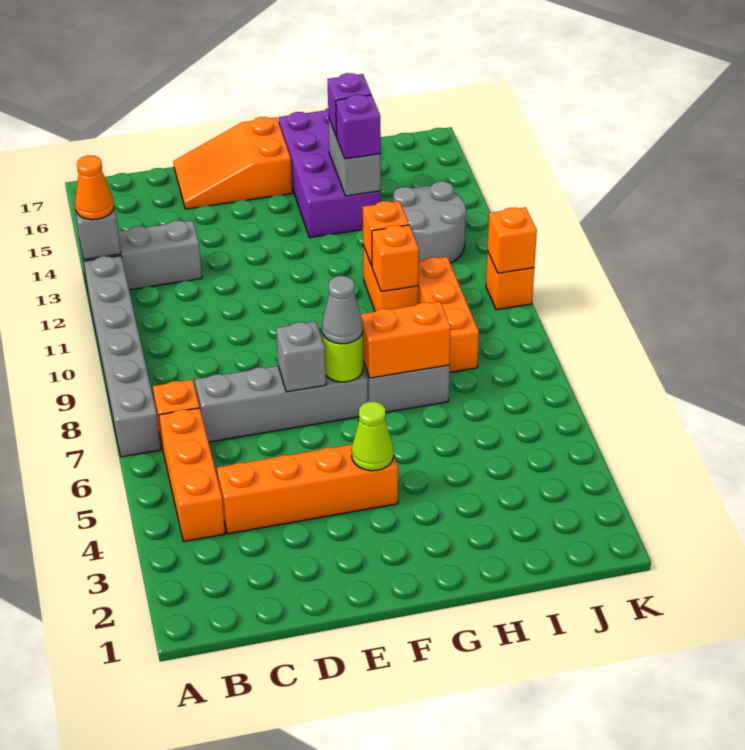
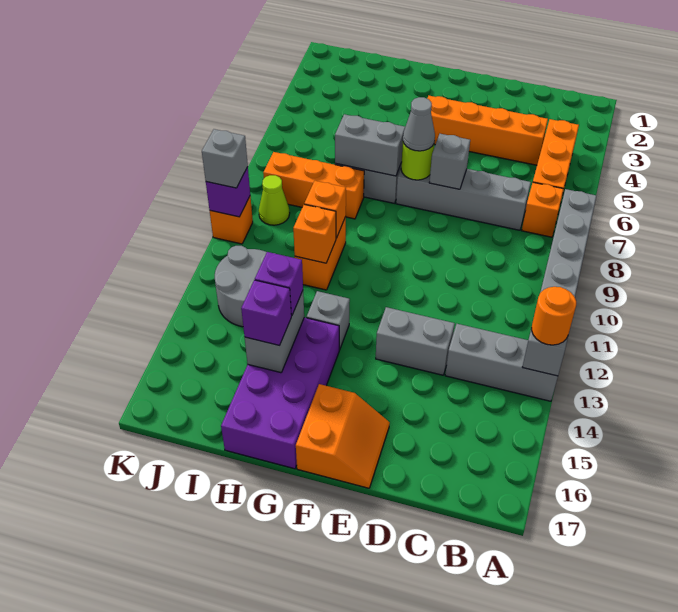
orange 1x1 cone [75,155,114,220] -> orange 1x1 round brick [532,287,576,345]
none -> grey 1x2 brick [376,307,455,375]
orange 2x3 slope [173,117,292,209] -> orange 2x2 slope [296,384,390,488]
lime 1x1 cone [351,402,394,471] -> lime 1x1 cone moved to [259,175,290,225]
orange 1x2 brick [361,302,451,378] -> grey 1x2 brick [335,114,405,176]
none -> grey 1x1 brick [307,291,350,350]
orange 1x3 brick [418,257,479,372] -> orange 1x3 brick turned to [263,152,364,219]
orange 1x1 brick [487,207,537,273] -> purple 1x1 brick [206,167,250,217]
none -> grey 1x1 brick [202,129,248,188]

